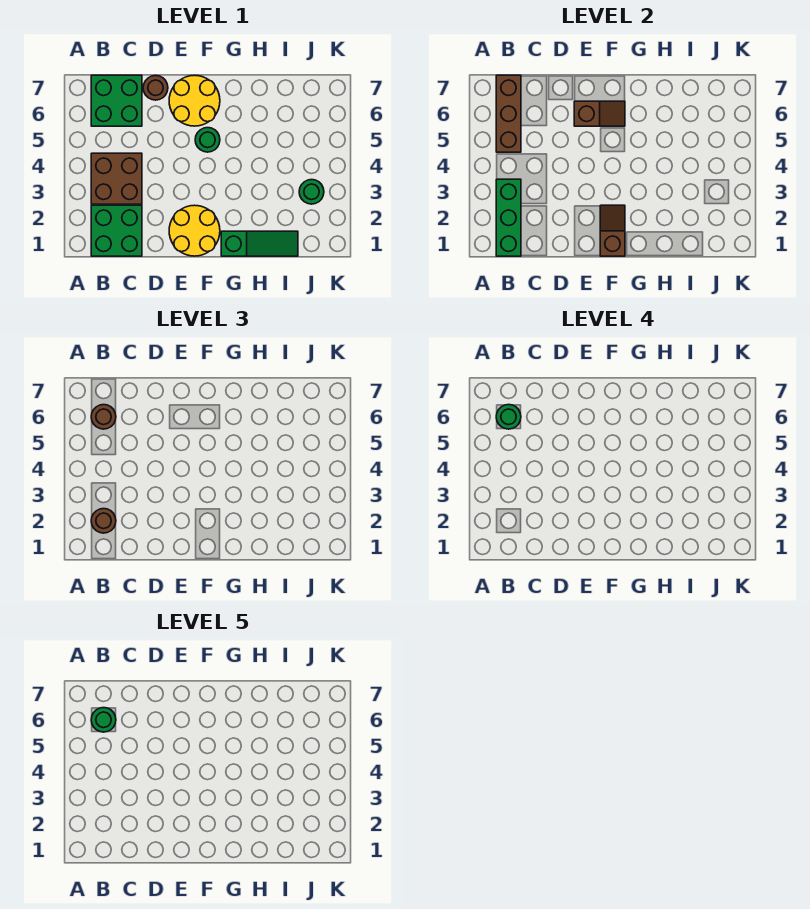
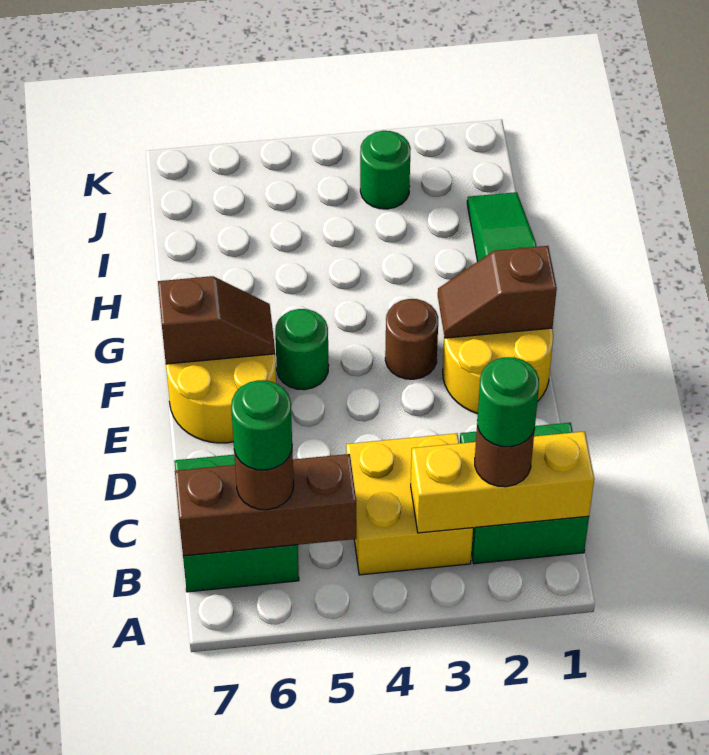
green 1x3 brick [496,179,521,256] -> yellow 1x3 brick [411,432,594,533]
brown 2x2 brick [91,153,142,204] -> yellow 2x2 brick [346,433,473,575]
green 1x1 round brick [91,708,116,732] -> green 1x1 round brick moved to [477,357,539,447]
brown 1x1 round brick [143,76,168,100] -> brown 1x1 round brick moved to [385,299,438,379]
brown 1x2 slope [574,101,625,126] -> brown 1x2 slope turned to [158,276,275,364]

